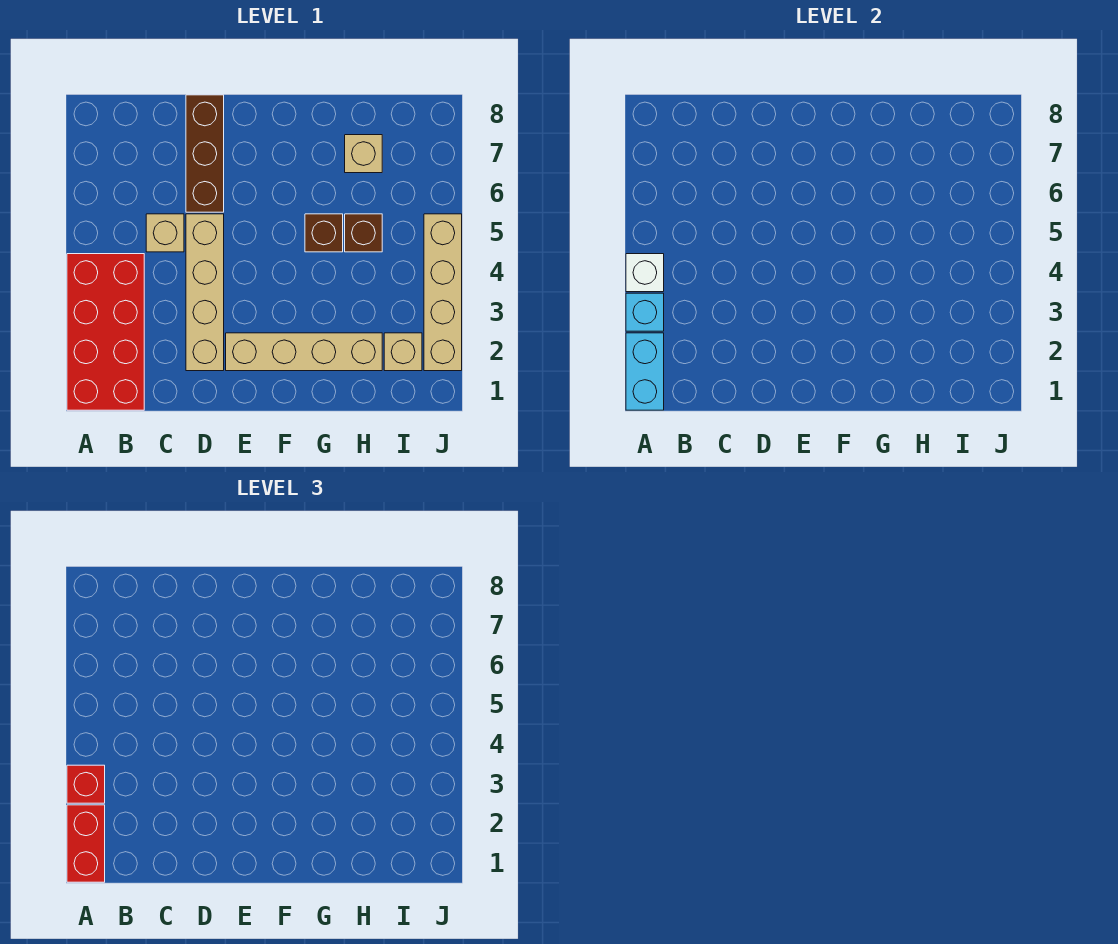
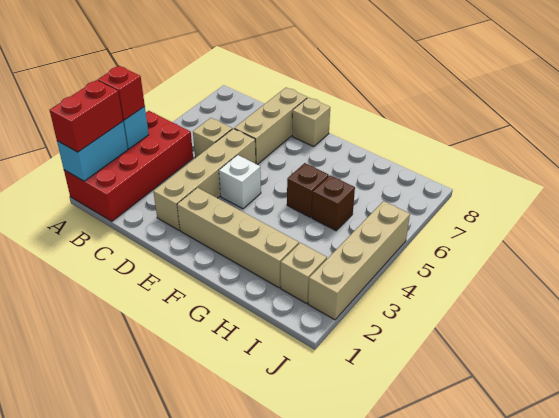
white 1x1 brick [626,254,664,292] -> white 1x1 brick moved to [219,155,261,209]
brown 1x3 brick [186,95,224,212] -> tan 1x3 brick [234,88,307,165]
tan 1x1 brick [345,135,382,173] -> tan 1x1 brick moved to [292,97,330,147]

